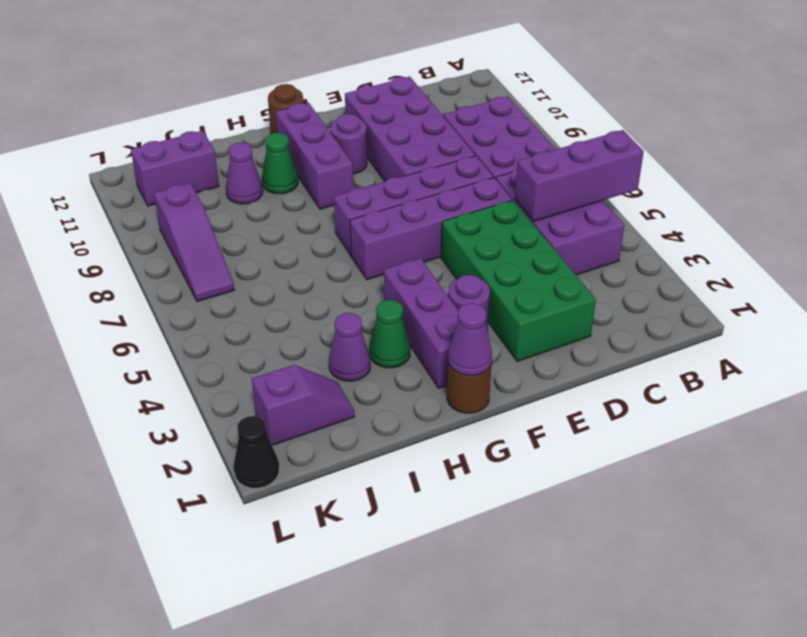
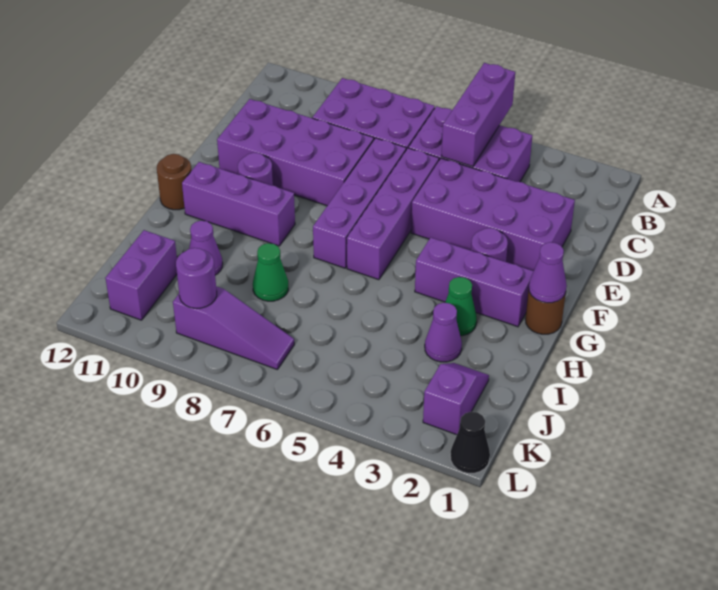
green 2x4 brick [441,200,596,362] -> purple 2x4 brick [411,158,575,271]
green 1x1 cone [262,133,298,194] -> green 1x1 cone moved to [253,243,288,301]
none -> purple 1x1 round brick [176,248,217,308]

